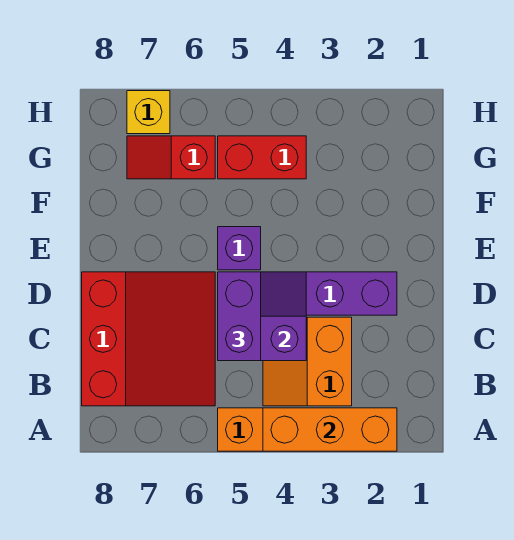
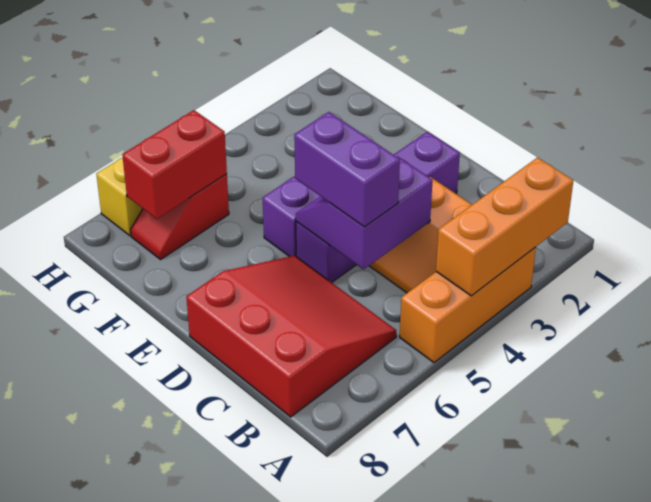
red 1x2 brick [218,136,306,179] -> red 1x2 brick moved to [122,110,227,219]

